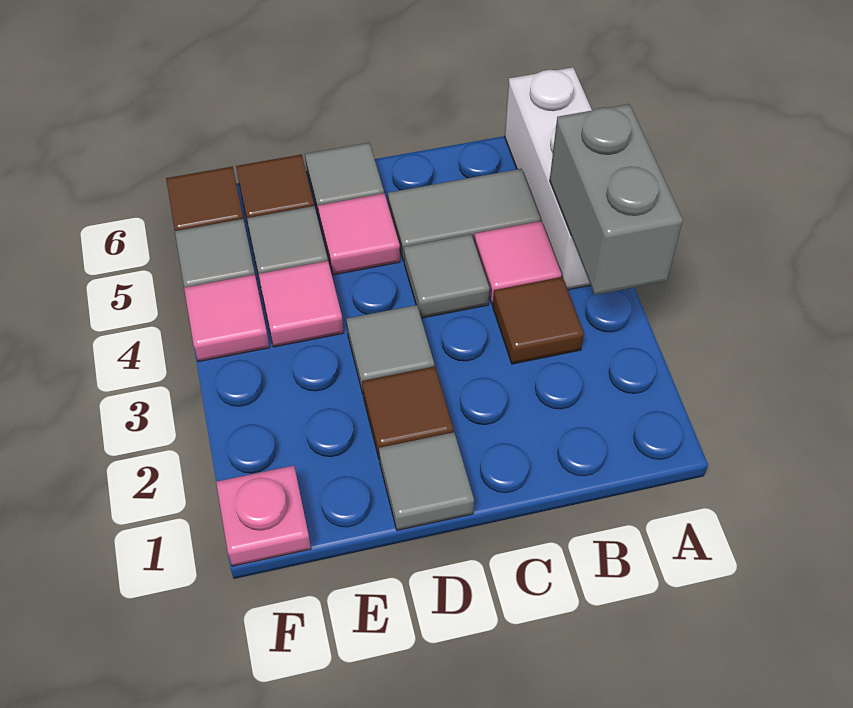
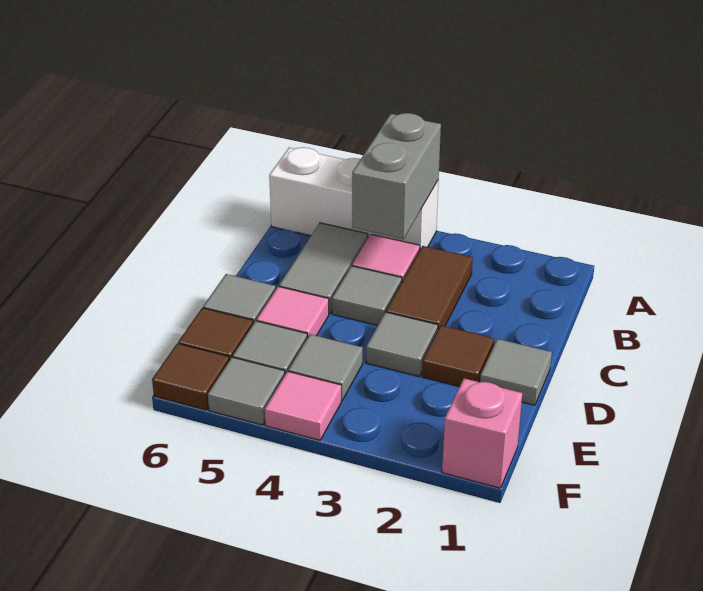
grey 1x2 brick [550,104,683,295] -> grey 1x2 brick turned to [352,113,441,239]
brown 1x1 tile [493,277,584,364] -> brown 1x2 tile [386,246,473,330]
pink 1x1 tile [259,261,344,347] -> grey 1x1 tile [288,334,363,400]
pink 1x1 plate [216,466,311,566] -> pink 1x1 brick [442,378,522,488]

